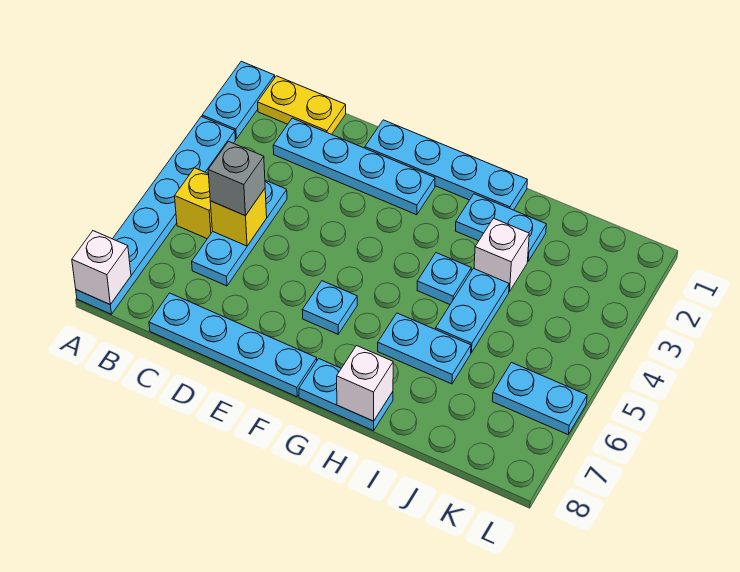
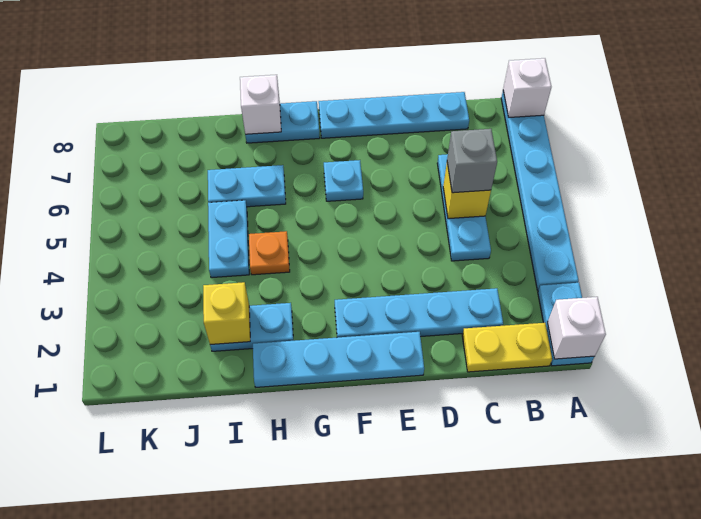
yellow 1x1 brick [175,168,213,239] -> yellow 1x1 brick moved to [203,282,250,345]
cyan 1x1 plate [417,253,471,304] -> orange 1x1 plate [249,231,290,275]
white 1x1 brick [474,218,529,292] -> white 1x1 brick moved to [548,297,606,359]
cyan 1x2 plate [492,362,587,434] -> none

